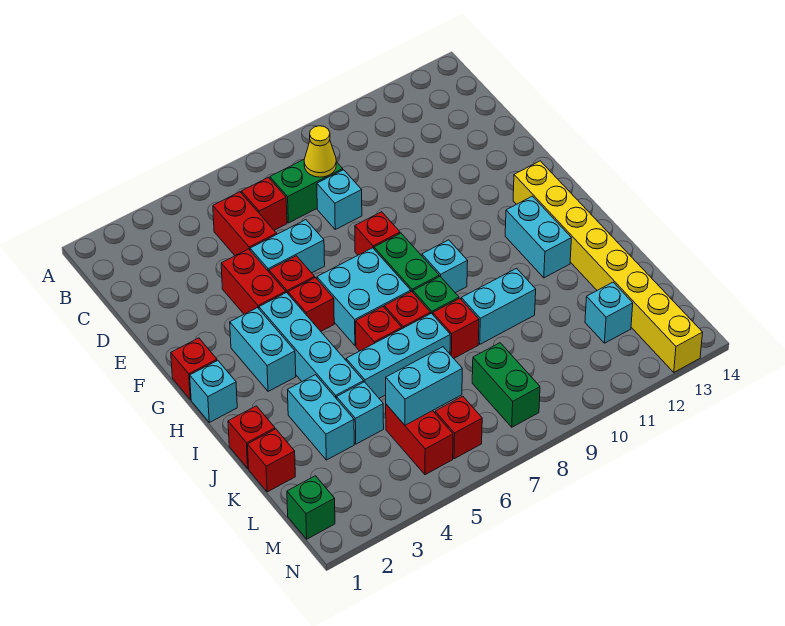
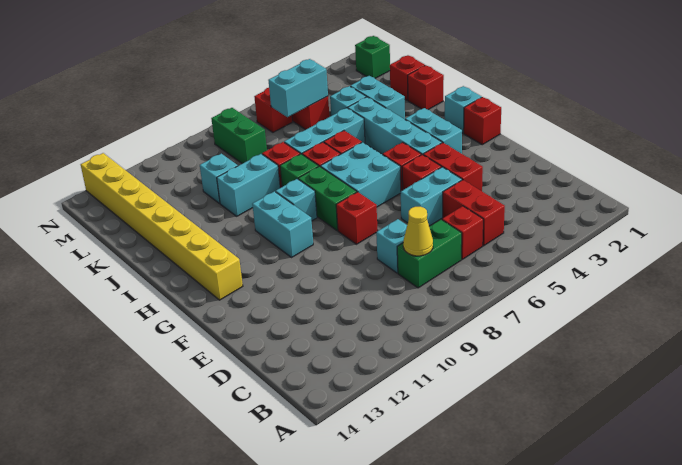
cyan 1x2 brick [505,196,571,278] -> cyan 1x2 brick moved to [252,191,313,257]
cyan 1x1 brick [585,282,633,343] -> cyan 1x1 brick moved to [200,154,238,203]

